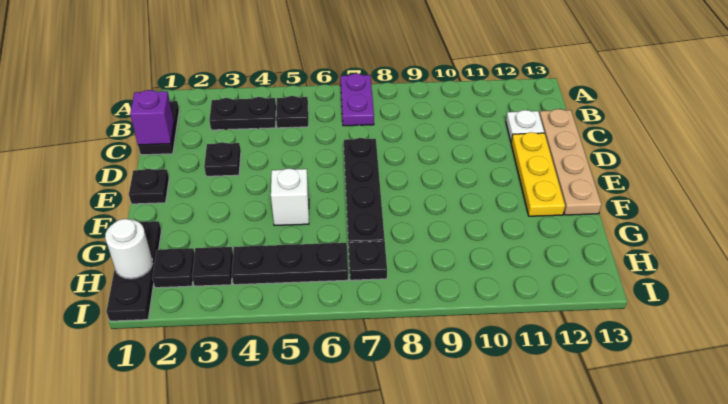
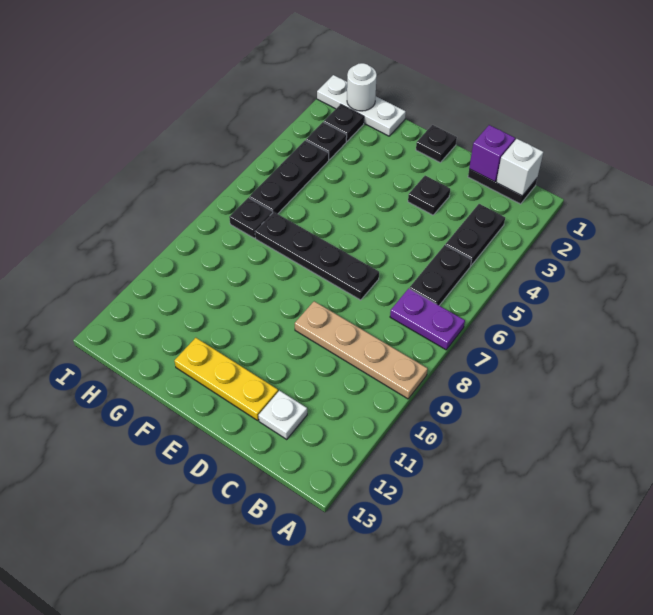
black 1x1 plate [276,96,308,128] -> black 1x2 plate [409,245,472,305]
tan 1x4 plate [539,109,601,215] -> tan 1x4 plate moved to [295,301,428,399]
white 1x1 brick [271,168,309,226] -> white 1x1 brick moved to [496,139,543,196]
black 1x3 plate [106,221,161,321] -> white 1x3 plate [317,75,406,136]

